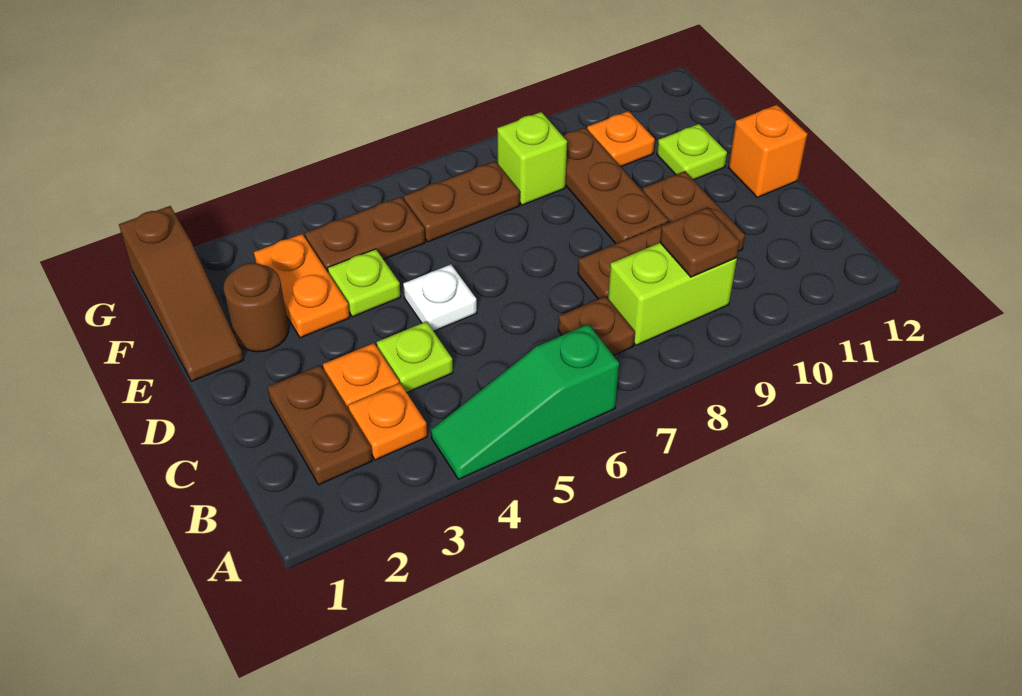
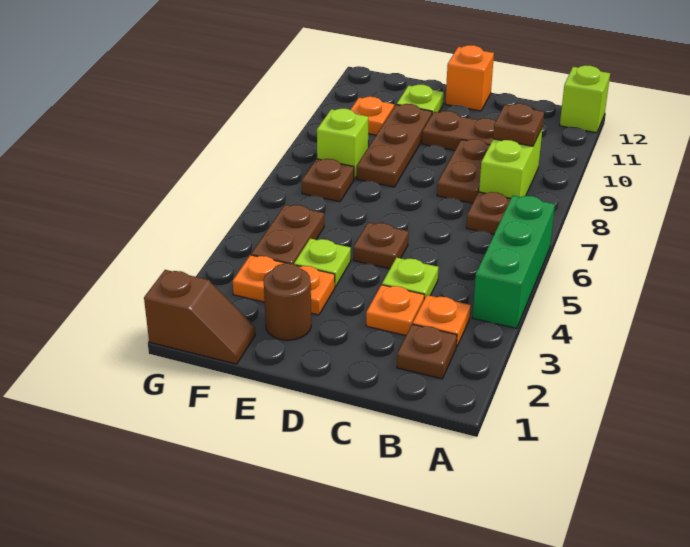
green 1x3 slope [431,324,619,479] -> green 1x3 brick [473,196,555,328]
none -> lime 1x1 brick [560,65,610,133]
brown 1x2 plate [268,365,372,485] -> brown 1x1 plate [397,324,457,379]
white 1x1 plate [403,264,477,331] -> brown 1x1 plate [353,223,409,269]
brown 1x3 plate [563,127,669,244] -> brown 1x3 plate turned to [357,104,432,187]
brown 1x3 slope [119,206,244,381] -> brown 1x2 slope [144,270,255,364]
brown 1x2 plate [403,161,520,242] -> brown 1x1 plate [302,159,354,202]

